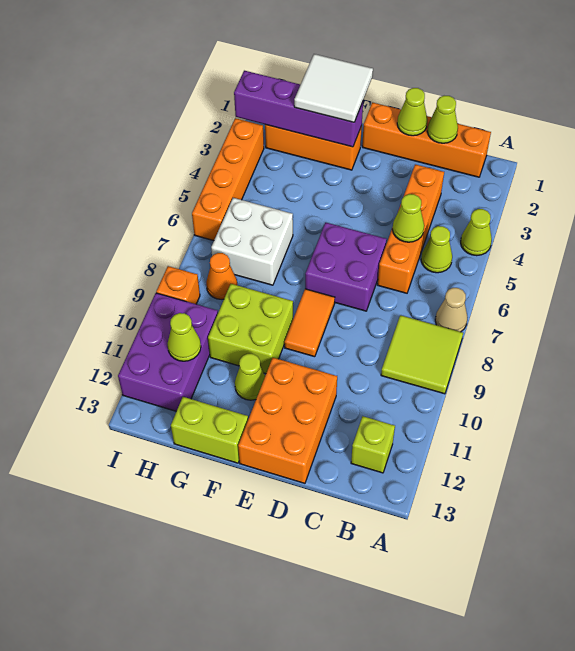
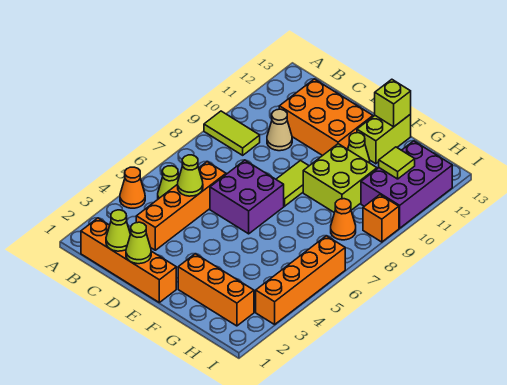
lime 1x1 cone [461,209,492,256] -> orange 1x1 cone [120,167,145,208]
tan 1x1 cone [435,288,467,332] -> tan 1x1 cone moved to [267,109,292,151]
lime 2x2 tile [381,315,463,394] -> lime 1x2 tile [204,111,260,155]
lime 1x1 brick [351,416,395,473] -> lime 1x1 brick moved to [375,79,411,127]
orange 2x3 brick [238,358,337,483] -> orange 2x3 brick turned to [279,79,373,156]
orange 1x2 tile [284,289,335,357] -> lime 1x2 tile [276,161,309,206]
white 2x2 tile [294,54,373,122] -> none
purple 1x4 brick [234,71,363,147] -> none
lime 1x2 brick [171,397,248,463] -> lime 1x2 brick turned to [357,114,411,164]
white 2x2 brick [211,198,293,285] -> none
lime 1x1 cone [167,313,201,361] -> lime 1x1 tile [379,147,415,179]

